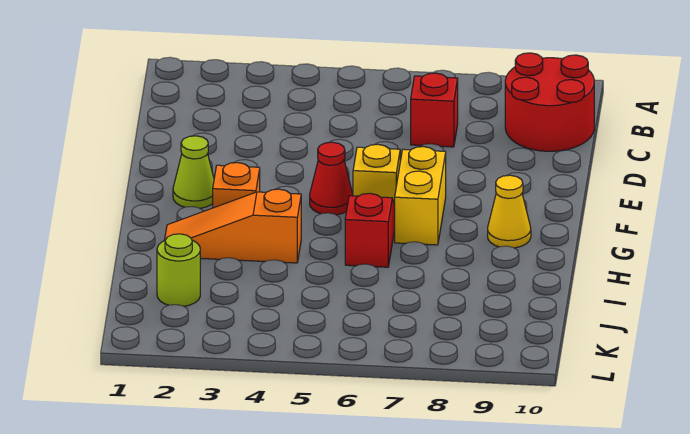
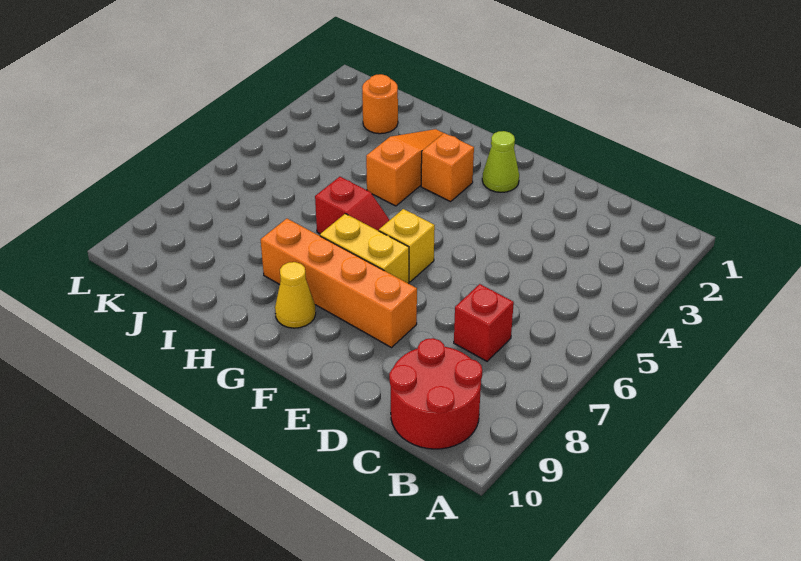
none -> orange 1x4 brick [261,219,417,348]
red 1x1 cone [310,142,353,215] -> none
lime 1x1 round brick [157,234,200,306] -> orange 1x1 round brick [362,74,398,134]

